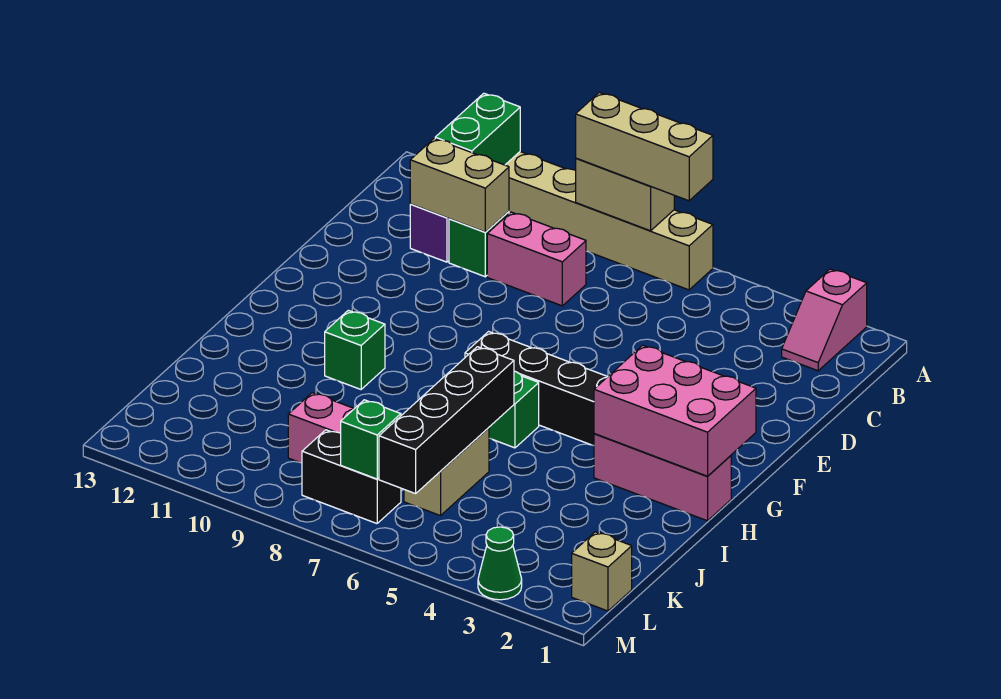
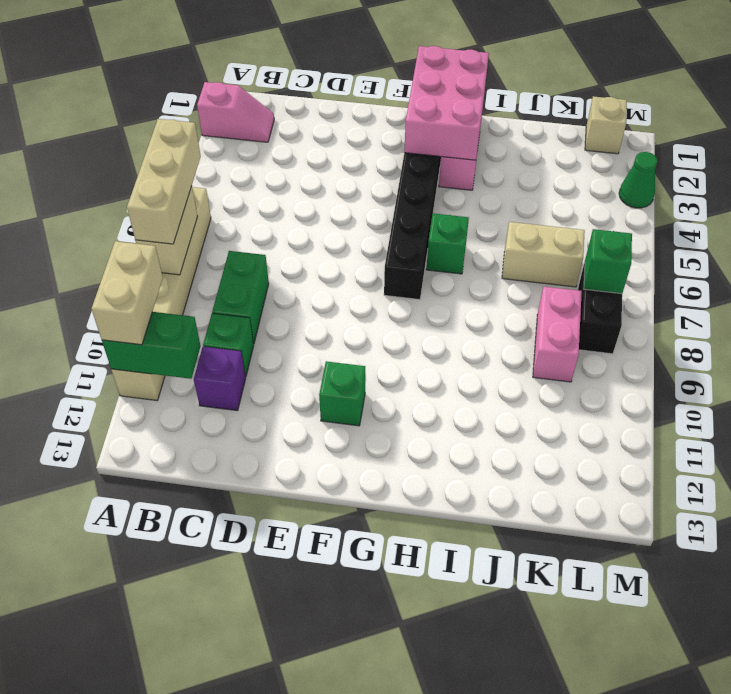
pink 1x2 brick [487,212,586,306] -> green 1x2 brick [212,251,269,344]
tan 1x2 brick [410,138,509,232] -> tan 1x2 brick moved to [91,241,163,345]
green 1x1 brick [325,310,385,389] -> green 1x1 brick moved to [319,361,365,426]
black 1x4 brick [379,347,514,494] -> none

